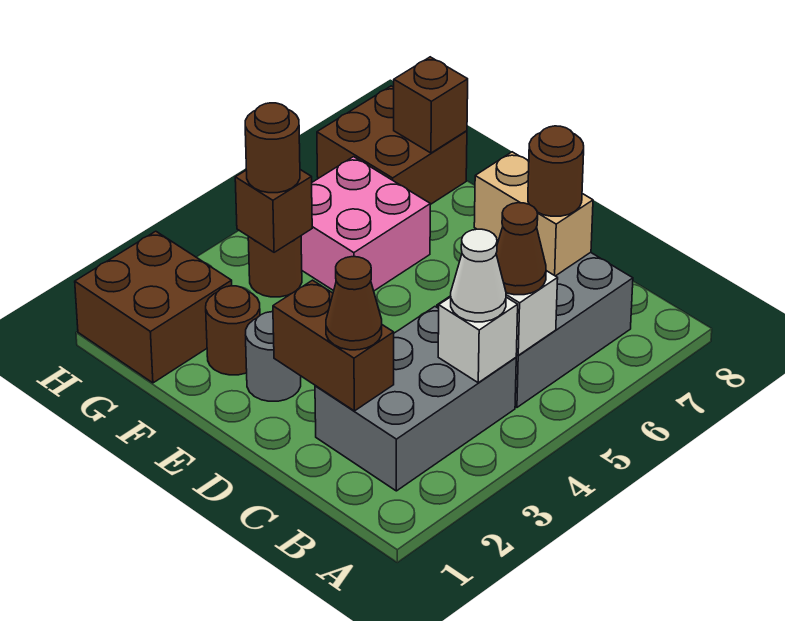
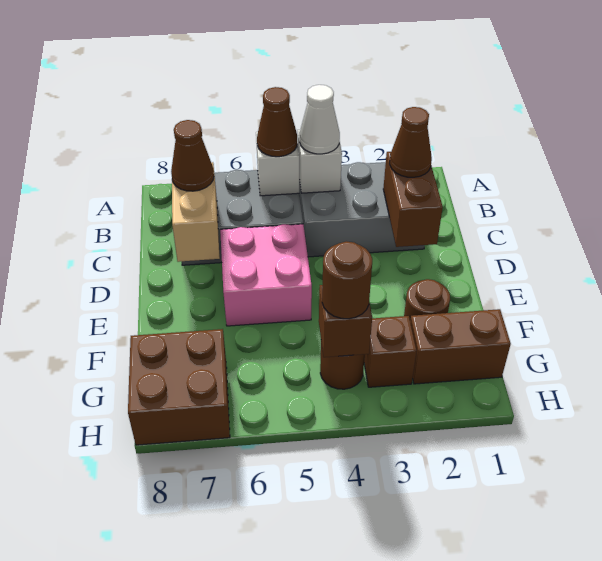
brown 1x1 round brick [528,126,584,216] -> brown 1x1 cone [171,120,214,191]
grey 1x1 round brick [246,312,301,401] -> none
pink 2x2 brick [301,157,430,291] -> pink 2x2 brick moved to [220,224,312,326]
brown 2x2 brick [75,231,232,383] -> brown 1x2 brick [410,309,511,384]
brown 1x1 brick [394,57,468,153] -> brown 1x1 brick moved to [364,316,416,387]

